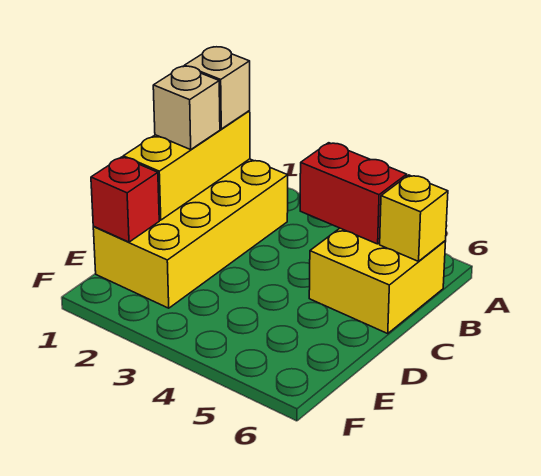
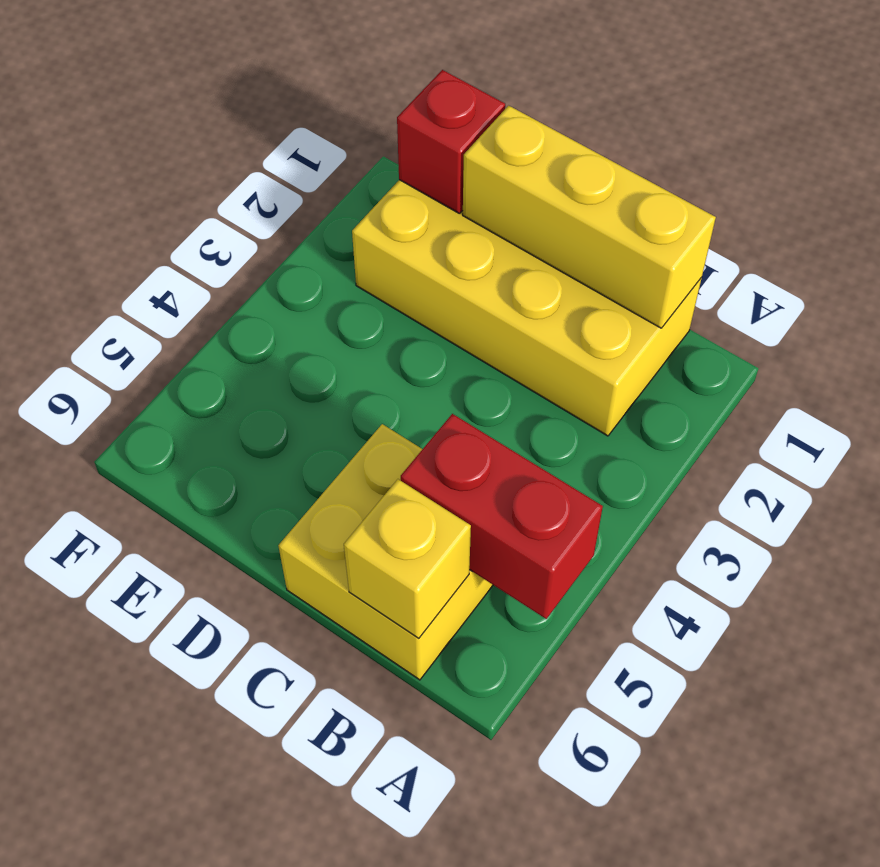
tan 1x1 brick [185,47,250,129] -> none
red 1x2 brick [300,143,407,244] -> red 1x2 brick turned to [401,414,603,619]
tan 1x1 brick [153,66,220,150] -> none

